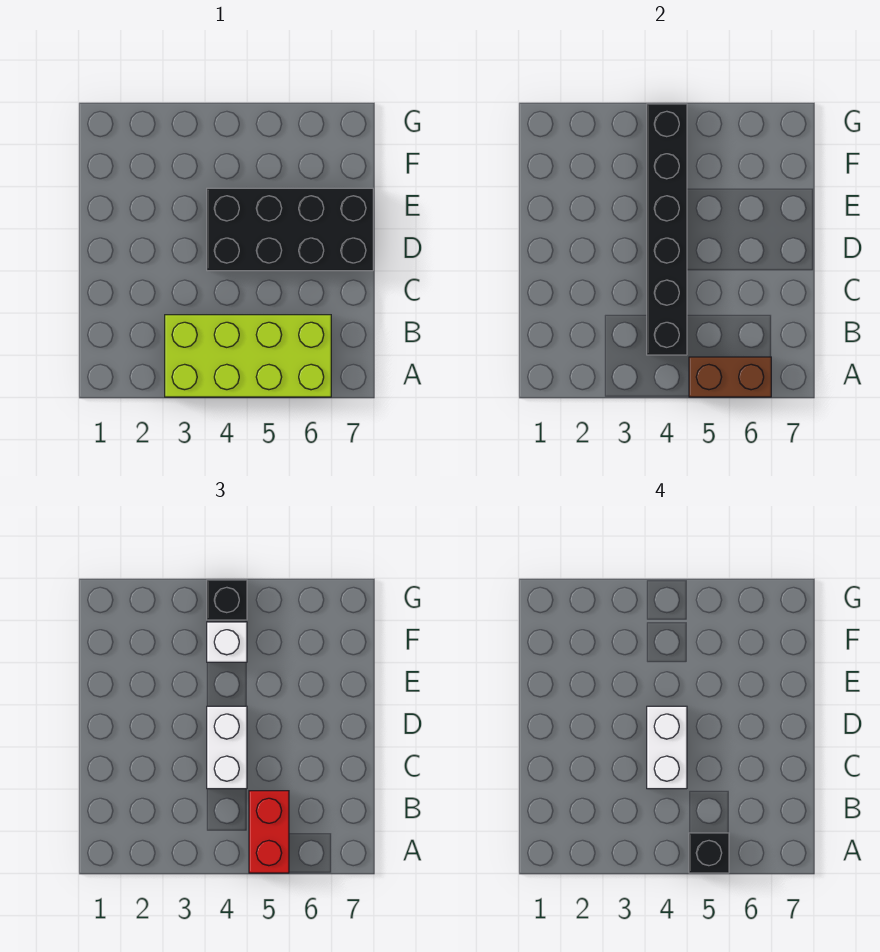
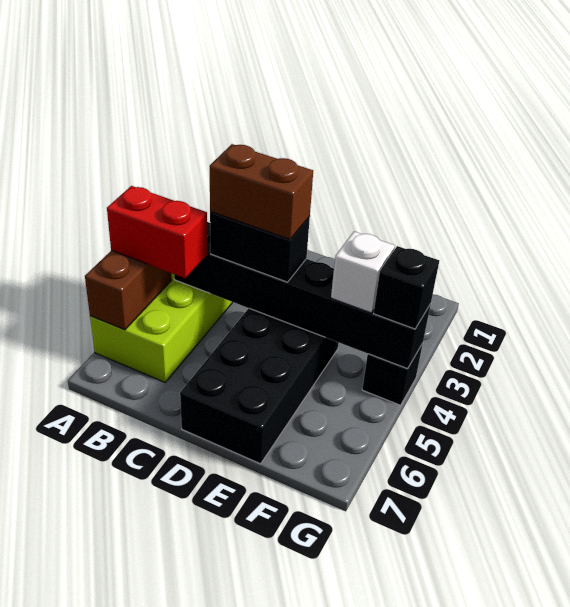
black 1x1 brick [689,833,729,873] -> black 1x1 brick moved to [362,343,423,405]
white 1x2 brick [207,706,247,789] -> black 1x2 brick [210,212,310,282]
white 1x2 brick [647,706,687,789] -> brown 1x2 brick [210,144,313,239]

